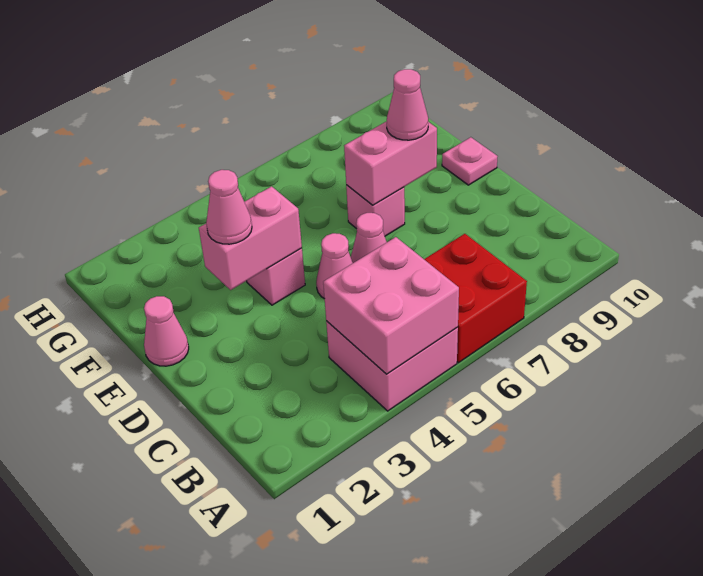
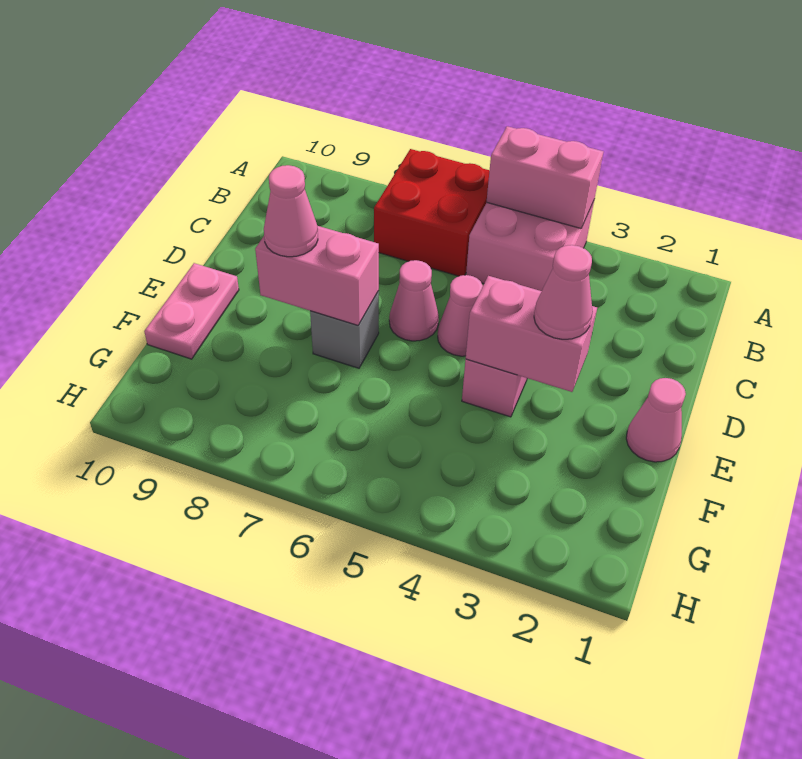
pink 2x2 brick [323,237,459,374] -> pink 1x2 brick [487,126,603,228]
pink 1x1 brick [346,185,405,236] -> grey 1x1 brick [310,291,379,368]
pink 1x1 plate [442,137,498,185] -> pink 1x2 plate [144,263,239,359]

